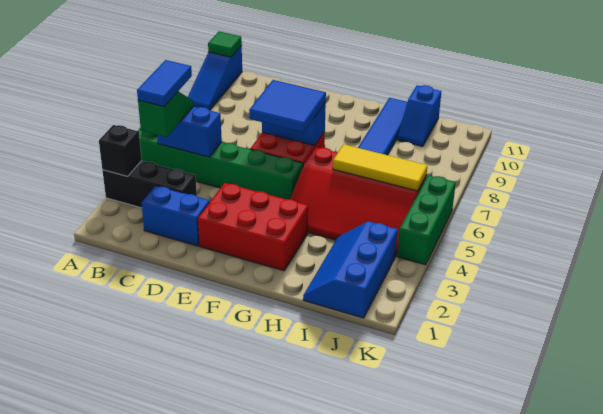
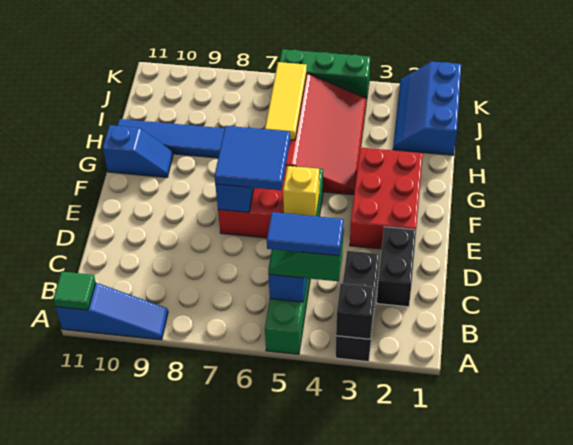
blue 1x2 brick [142,185,210,246] -> black 1x2 brick [377,227,416,307]
none -> yellow 1x1 brick [283,166,319,216]
blue 2x3 slope [303,221,398,318] -> blue 2x3 slope turned to [393,62,461,155]
blue 1x2 slope [398,85,441,146] -> blue 1x2 slope moved to [103,125,173,177]

